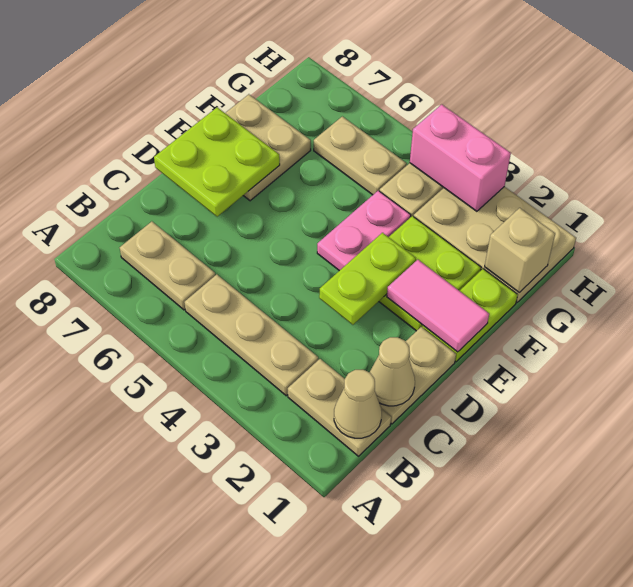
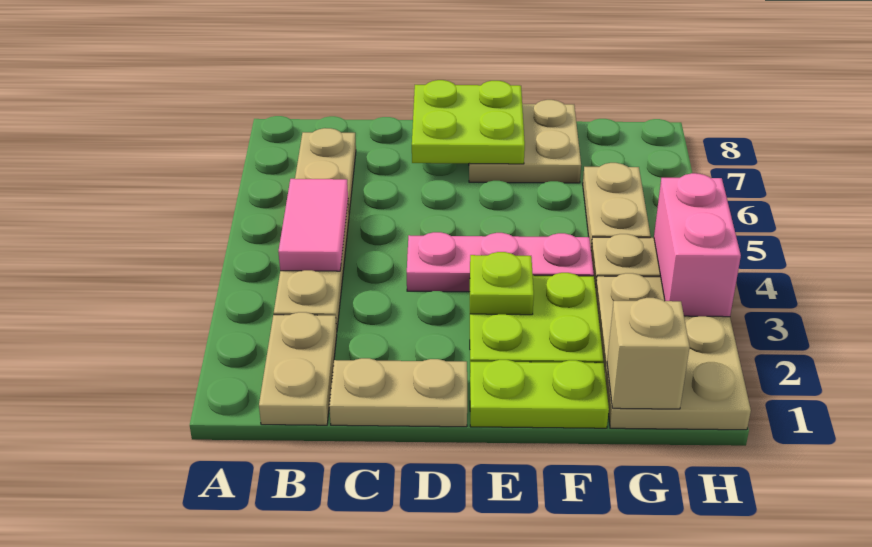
tan 1x1 cone [334,370,382,438] -> none
tan 1x1 cone [370,337,415,406] -> none
lime 1x2 plate [319,233,416,325] -> lime 1x1 plate [470,252,534,315]
pink 1x2 tile [387,260,489,352] -> pink 1x2 tile moved to [278,179,348,271]
pink 1x2 plate [317,191,411,271] -> pink 1x3 plate [407,232,594,292]

